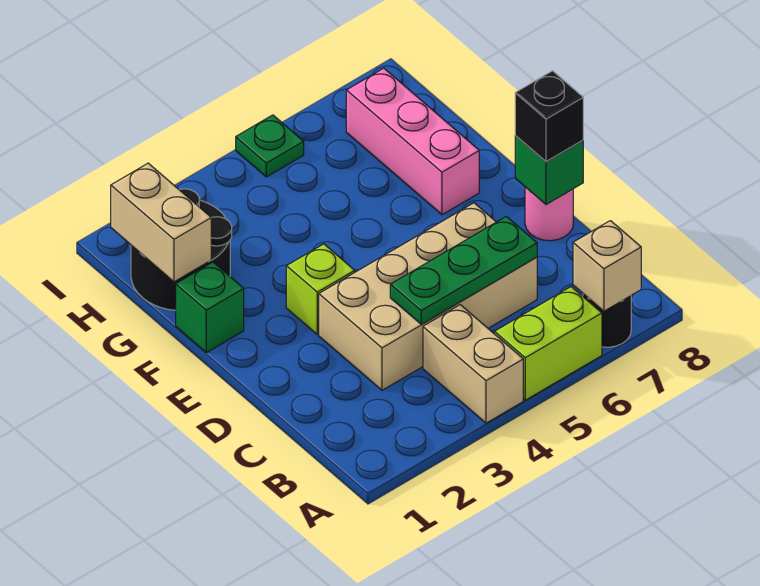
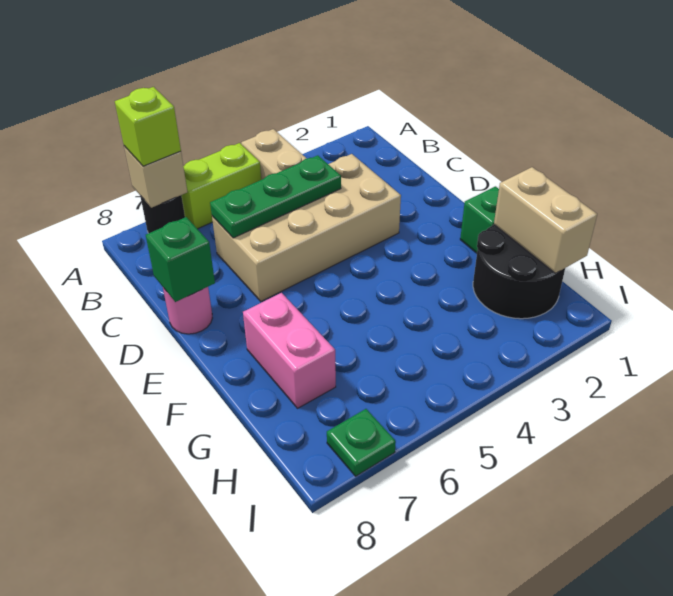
black 1x1 brick [515,71,583,161] -> none
lime 1x1 brick [286,244,355,334] -> lime 1x1 brick moved to [115,87,181,166]
pink 1x3 brick [346,68,479,215] -> pink 1x2 brick [243,293,336,408]
green 1x1 plate [236,115,304,177] -> green 1x1 plate moved to [327,409,396,476]

